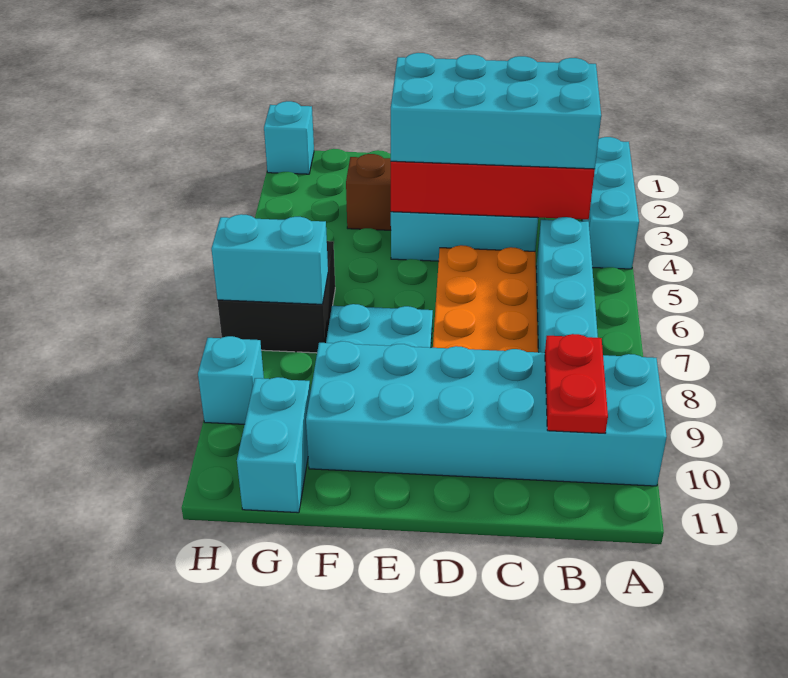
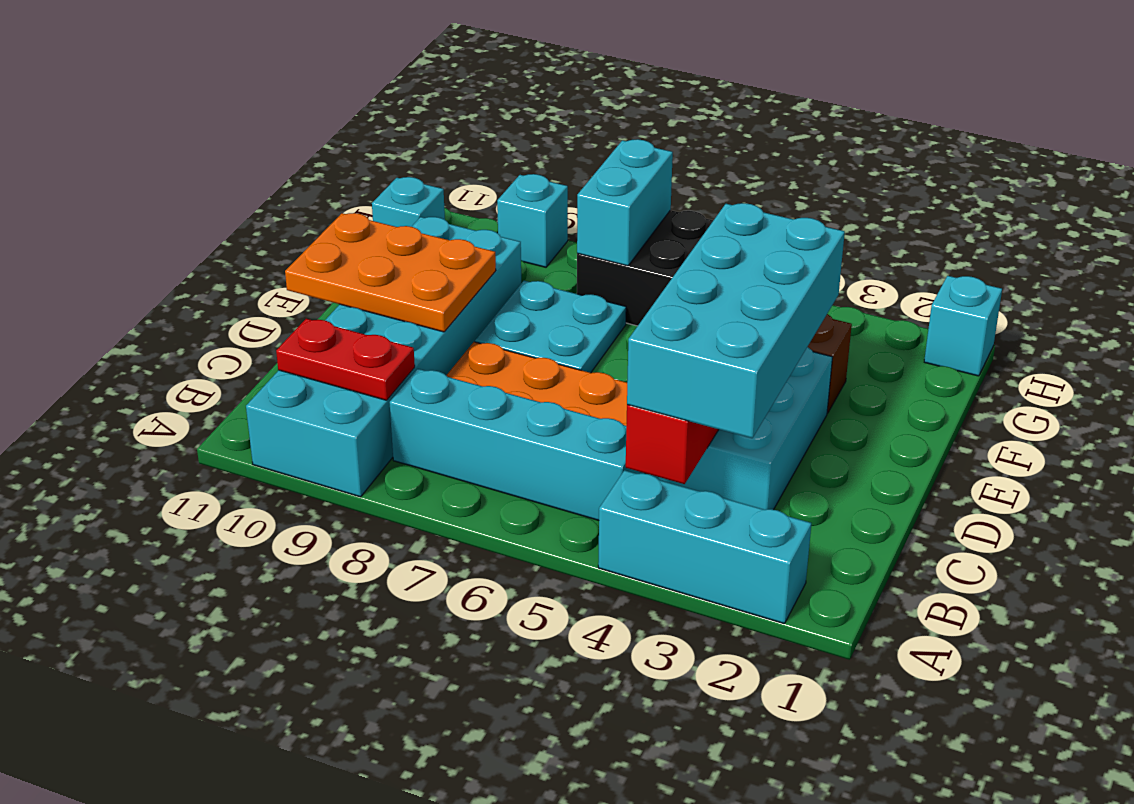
none -> orange 2x3 plate [285,213,496,332]
cyan 1x2 brick [237,377,310,513] -> cyan 1x1 brick [372,177,445,227]

